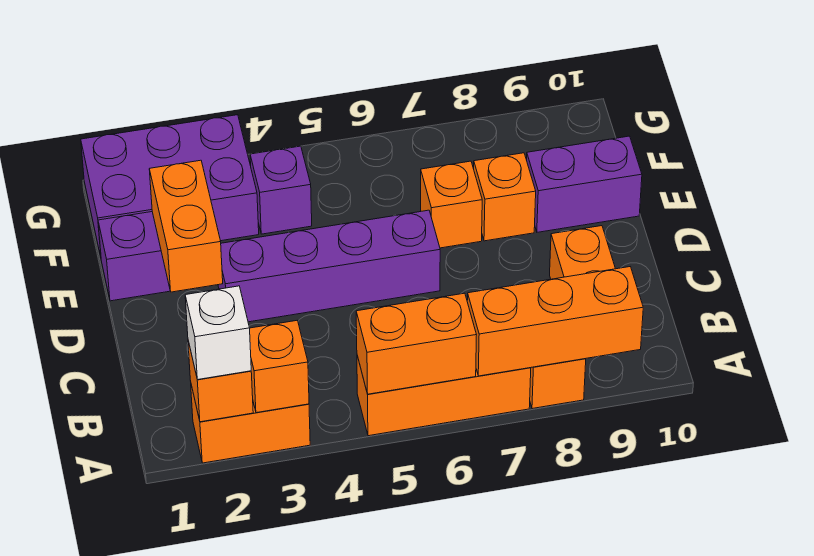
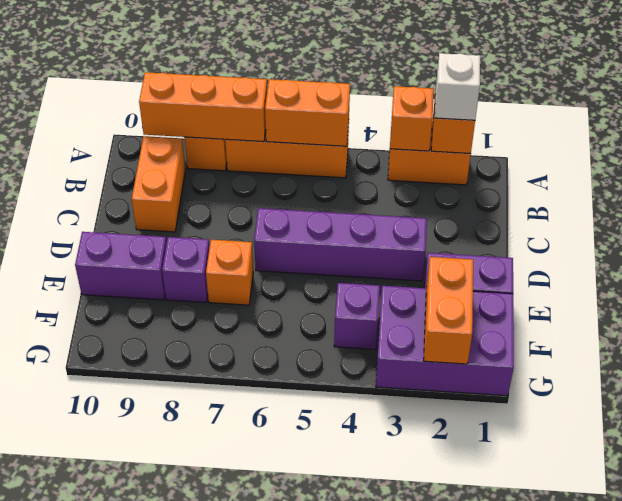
orange 1x2 brick [149,160,223,292] -> orange 1x2 brick moved to [424,257,473,364]
orange 1x1 brick [474,153,536,241] -> purple 1x1 brick [162,237,209,302]

